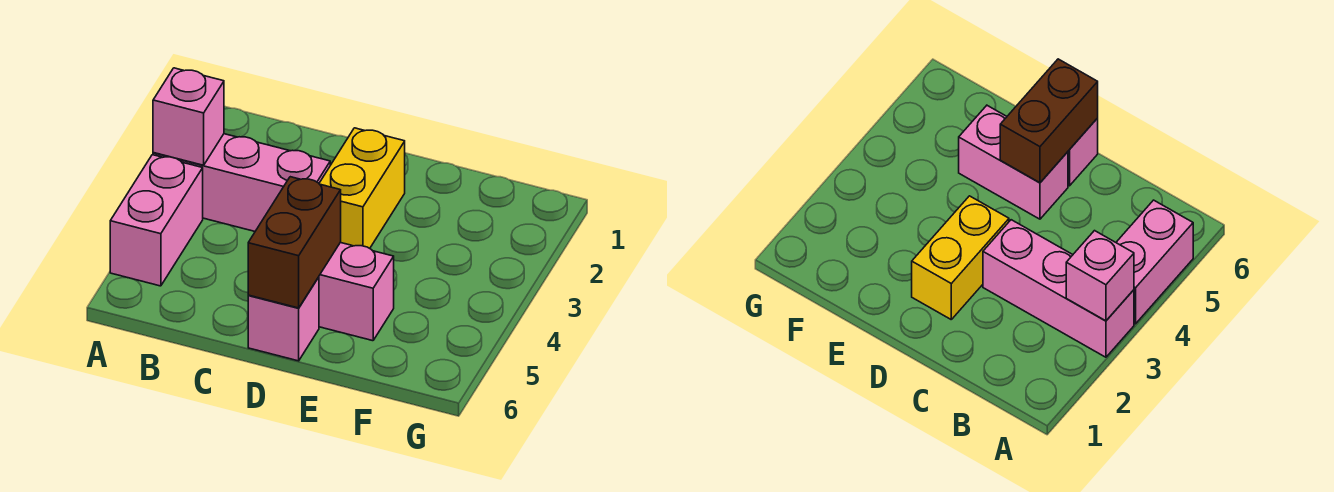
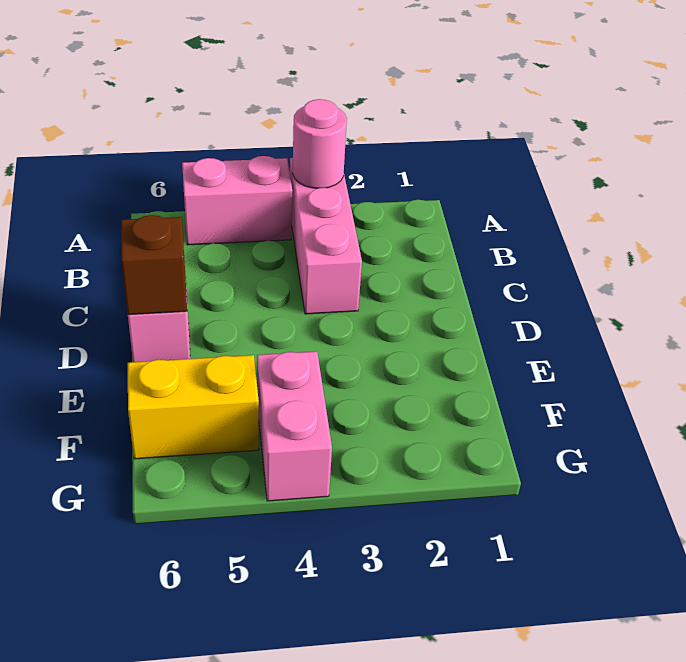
pink 1x1 brick [153,68,224,165] -> pink 1x1 round brick [292,99,347,188]
yellow 1x2 brick [319,128,405,248] -> yellow 1x2 brick moved to [128,355,259,459]
pink 1x2 brick [319,242,394,341] -> pink 1x2 brick moved to [257,351,332,501]
brown 1x2 brick [248,177,341,308] -> brown 1x1 brick [121,215,187,315]

